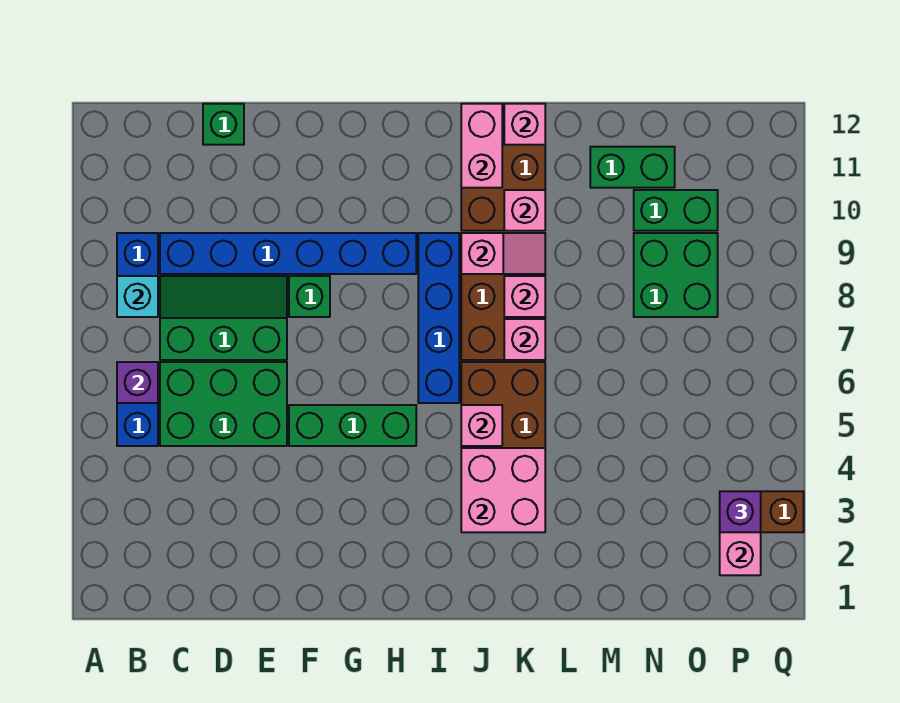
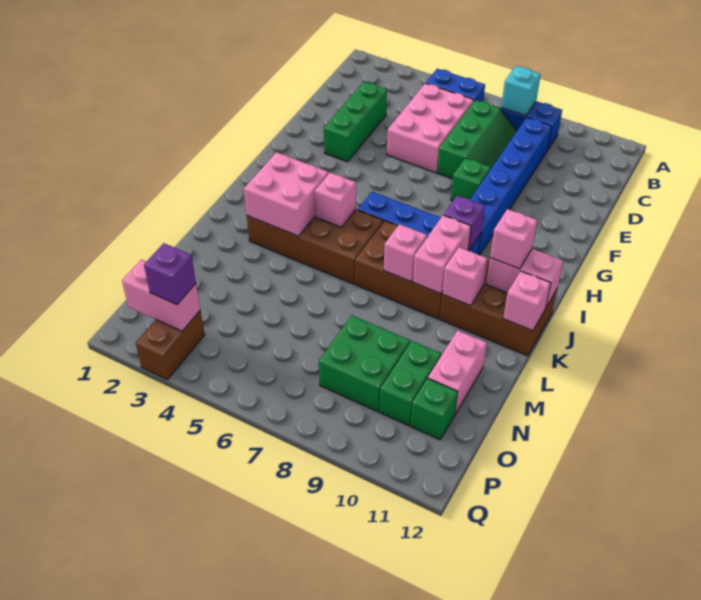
purple 1x1 brick [117,362,158,403] -> purple 1x1 brick moved to [444,196,485,251]
green 2x3 brick [160,362,287,446] -> pink 2x3 brick [387,83,474,173]
green 1x1 brick [203,104,244,145] -> green 1x1 brick moved to [410,378,458,440]
green 1x3 brick [289,405,416,446] -> green 1x3 brick moved to [324,82,387,162]
pink 1x2 slope [461,233,545,274] -> pink 1x2 brick [413,215,471,293]
pink 1x1 brick [504,319,545,360] -> pink 1x1 brick moved to [490,209,537,269]
green 1x2 brick [590,147,675,188] -> pink 1x2 brick [428,330,487,414]

